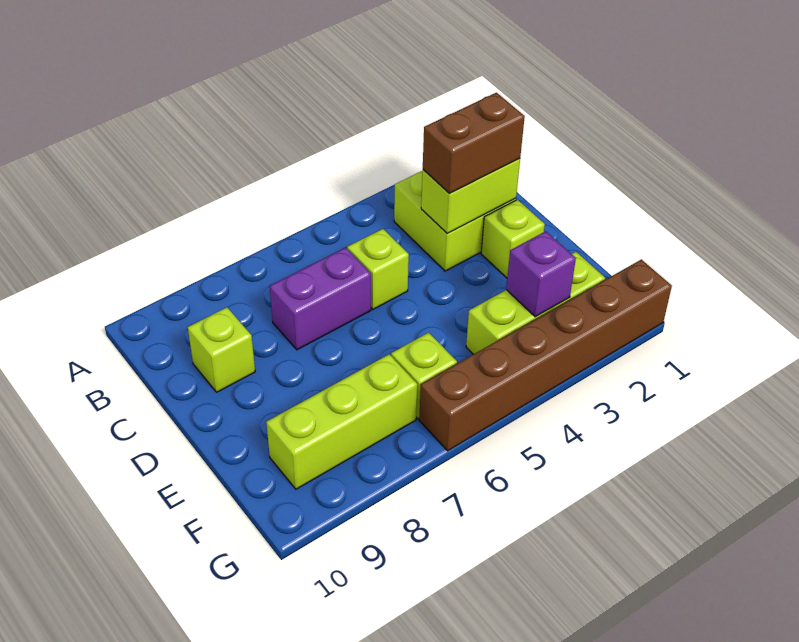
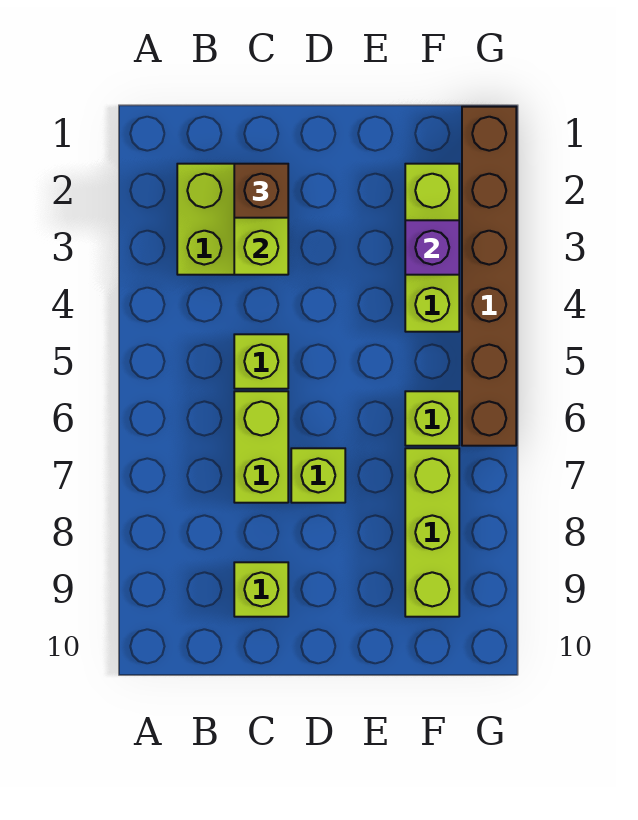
brown 1x2 brick [423,93,525,194] -> brown 1x1 brick [234,164,288,218]
purple 1x2 brick [270,248,371,350] -> lime 1x2 brick [234,391,288,503]
lime 1x1 brick [481,200,545,278] -> lime 1x1 brick moved to [291,448,345,503]

